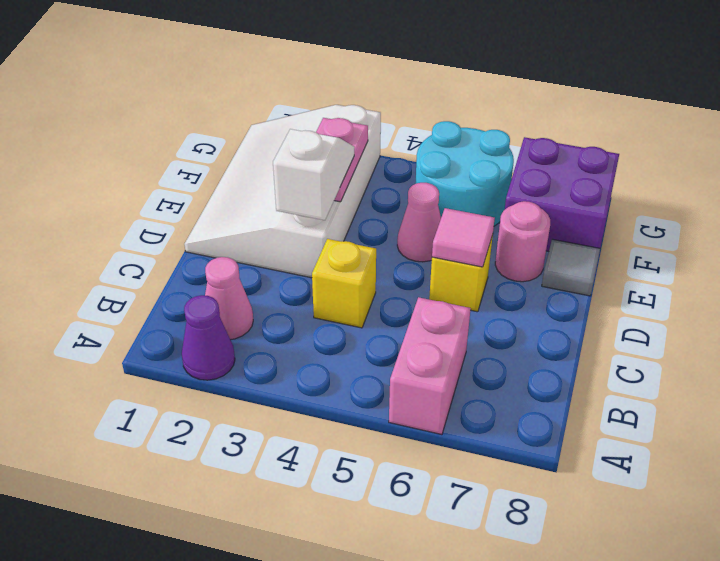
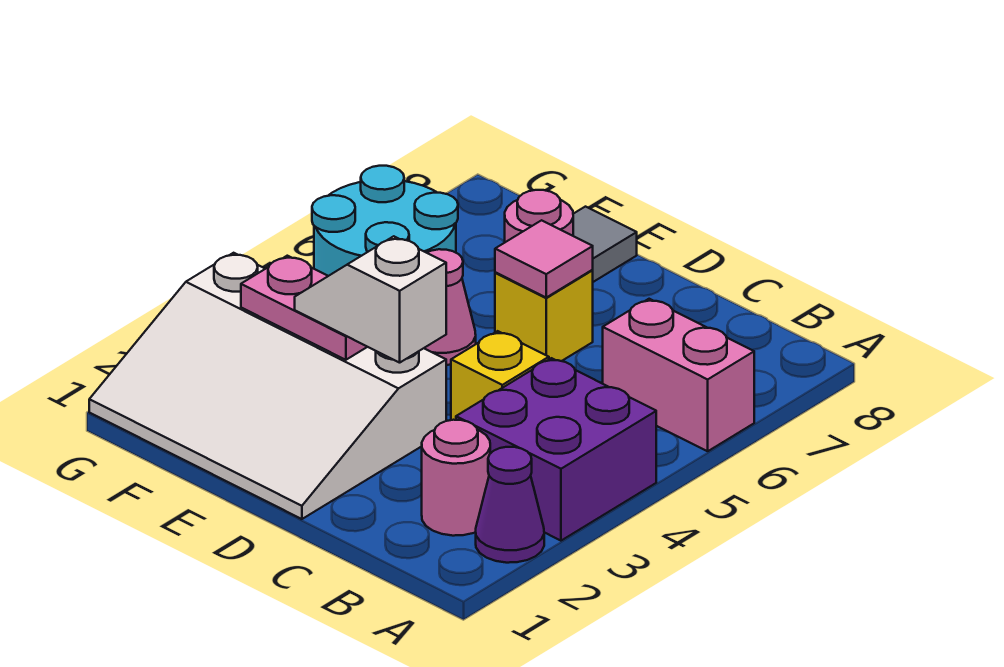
pink 1x1 cone [205,257,253,340] -> pink 1x1 round brick [422,420,490,536]
purple 2x2 brick [505,137,619,251] -> purple 2x2 brick moved to [456,358,656,541]

